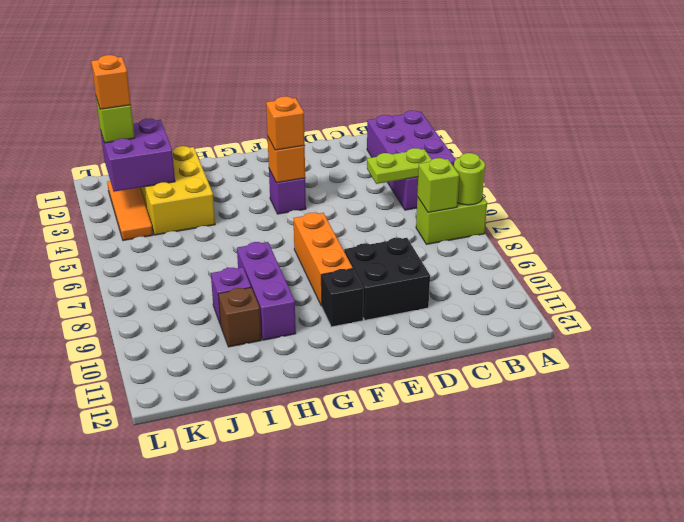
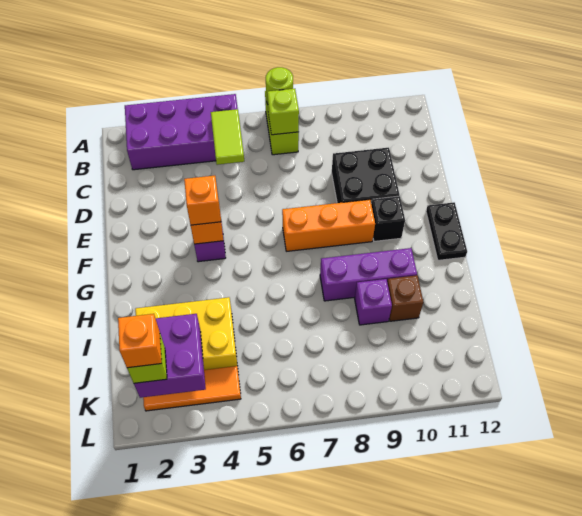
lime 1x2 plate [367,148,432,184] -> lime 1x2 tile [211,109,244,165]
none -> black 1x2 plate [426,202,467,260]

